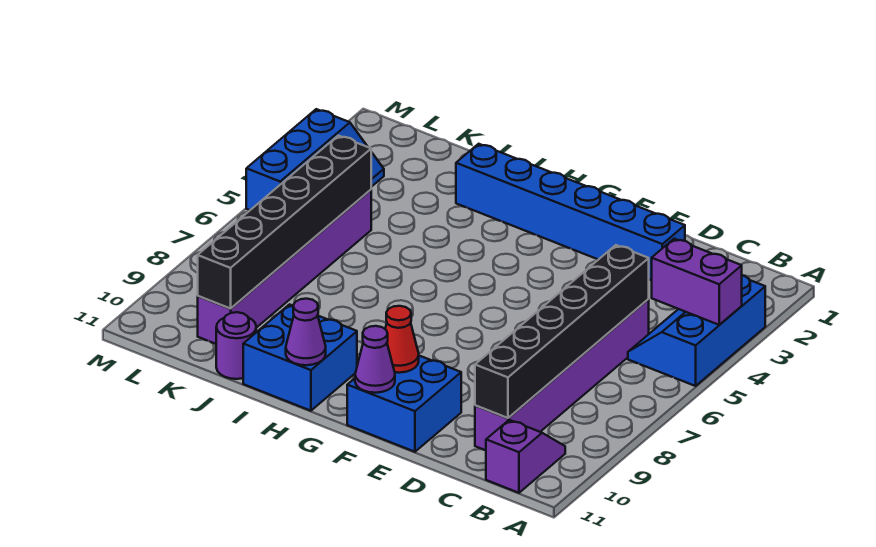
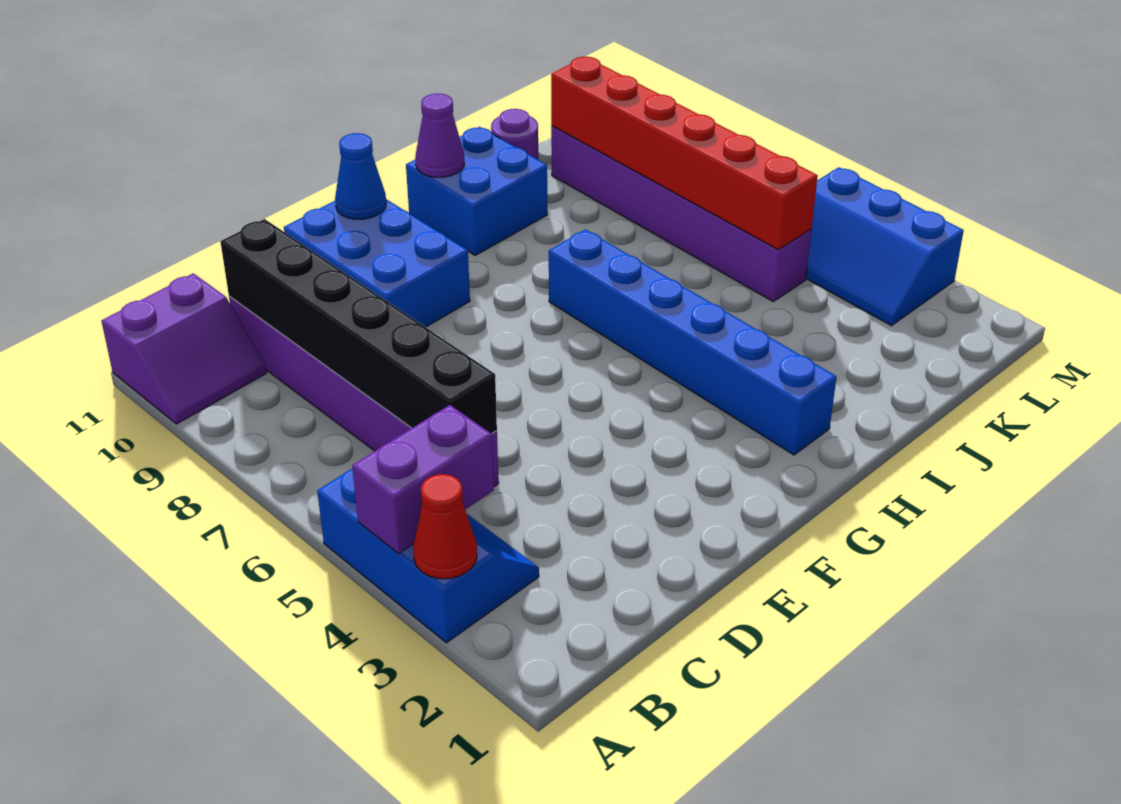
purple 1x2 slope [486,420,565,493] -> purple 2x2 slope [102,273,267,424]
blue 1x6 brick [456,144,685,281] -> blue 1x6 brick turned to [549,229,836,455]
blue 2x2 brick [347,356,461,452] -> blue 2x3 brick [284,199,470,327]
red 1x1 cone [385,306,419,373] -> red 1x1 cone moved to [413,474,477,579]
purple 1x1 cone [355,326,395,393] -> blue 1x1 cone [335,133,386,219]
black 1x6 brick [198,136,371,309] -> red 1x6 brick [551,57,818,250]

